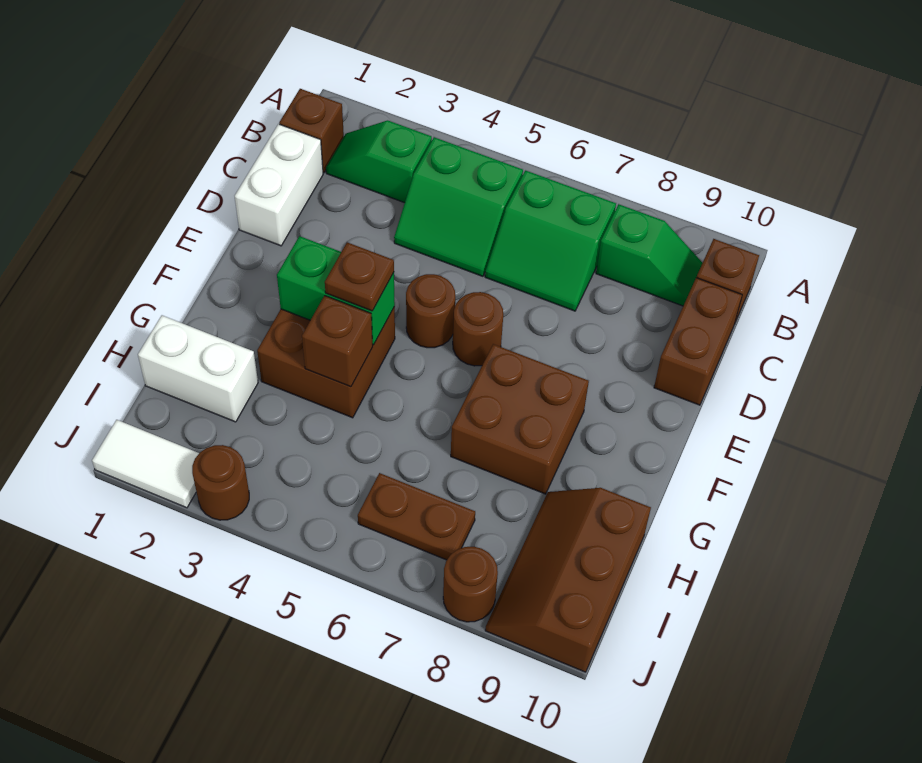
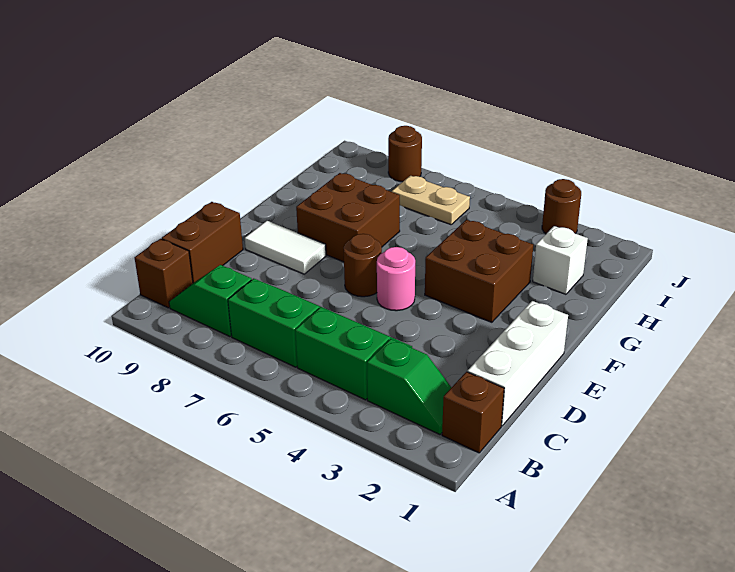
white 1x2 brick [235,124,323,246] -> white 1x3 brick [467,301,568,426]
brown 1x1 round brick [406,274,455,348] -> pink 1x1 round brick [377,247,415,311]
green 1x2 brick [277,236,395,345] -> none
brown 1x1 plate [325,242,394,311] -> none
brown 1x1 brick [302,296,373,387] -> none
white 1x2 brick [138,315,258,422] -> white 1x1 brick [533,226,588,294]
brown 2x3 slope [485,488,651,672] -> none
brown 1x2 plate [358,473,475,560] -> tan 1x2 plate [392,176,470,225]
white 1x2 tile [92,420,199,508] -> white 1x2 tile moved to [245,221,326,274]

